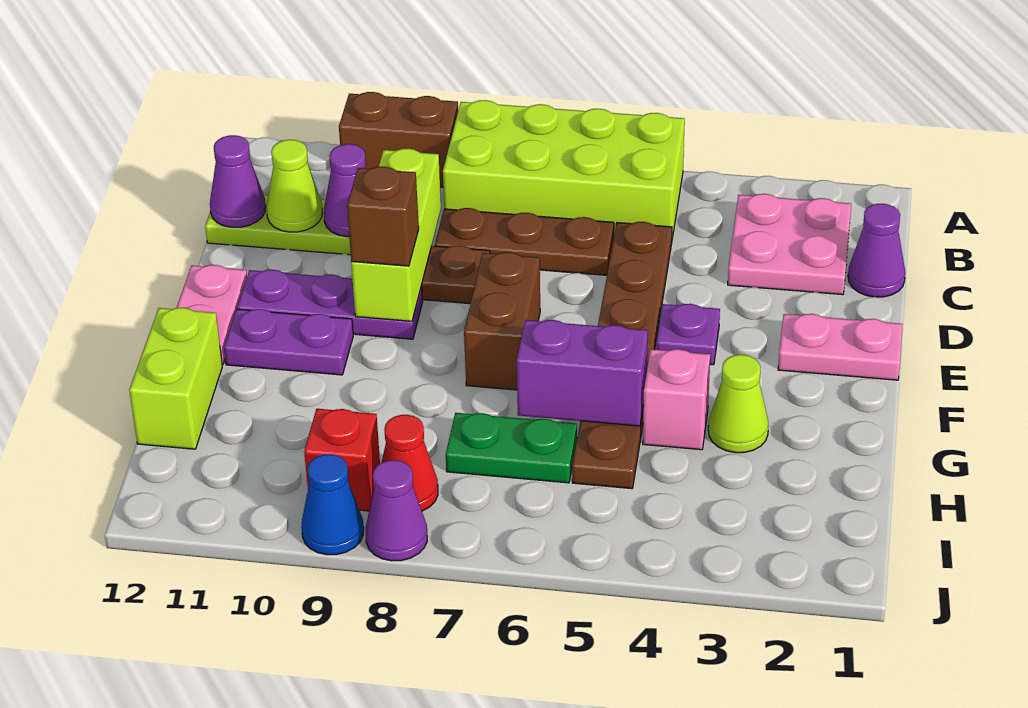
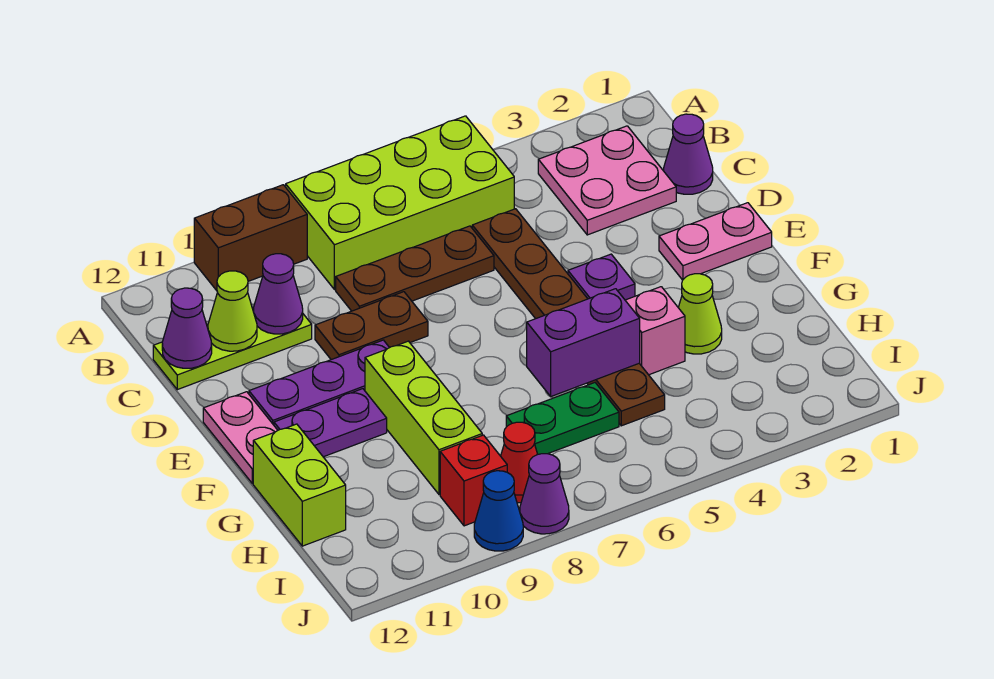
lime 1x3 brick [351,149,441,321] -> lime 1x3 brick moved to [365,341,482,495]
brown 1x2 brick [464,252,540,390] -> none
brown 1x1 brick [347,167,419,266] -> none

